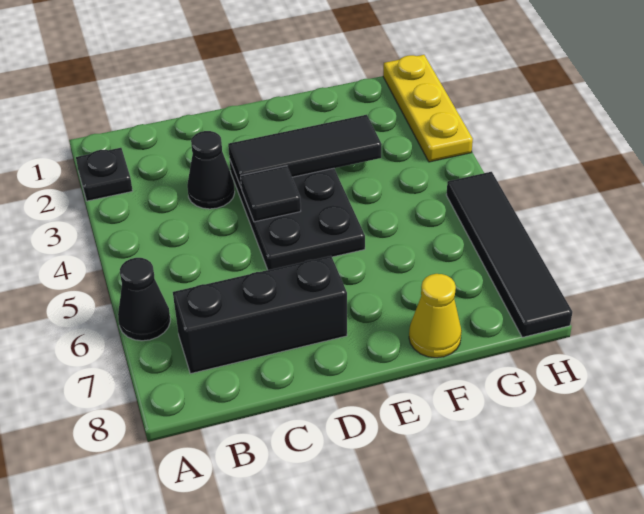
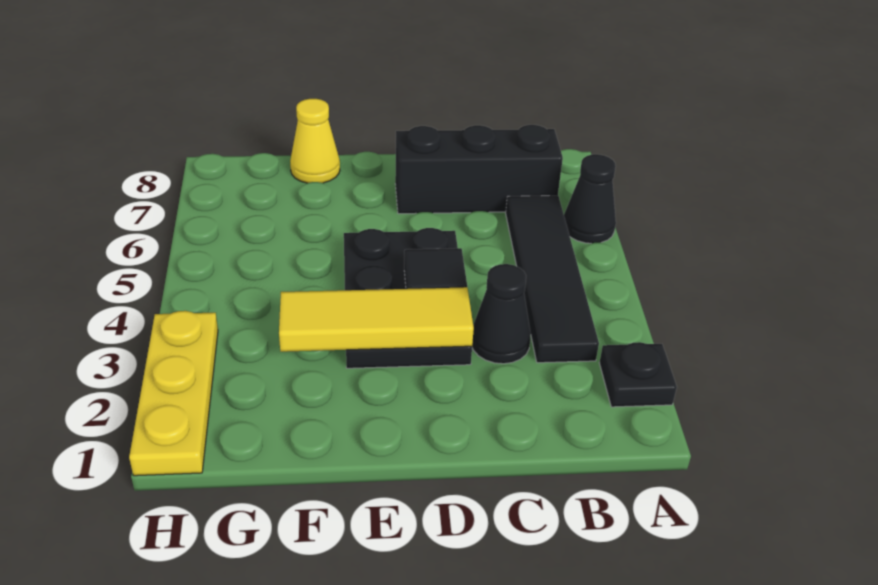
black 1x3 tile [228,115,382,187] -> yellow 1x3 tile [279,287,474,352]
black 1x4 tile [446,172,572,337] -> black 1x4 tile moved to [506,196,599,363]

